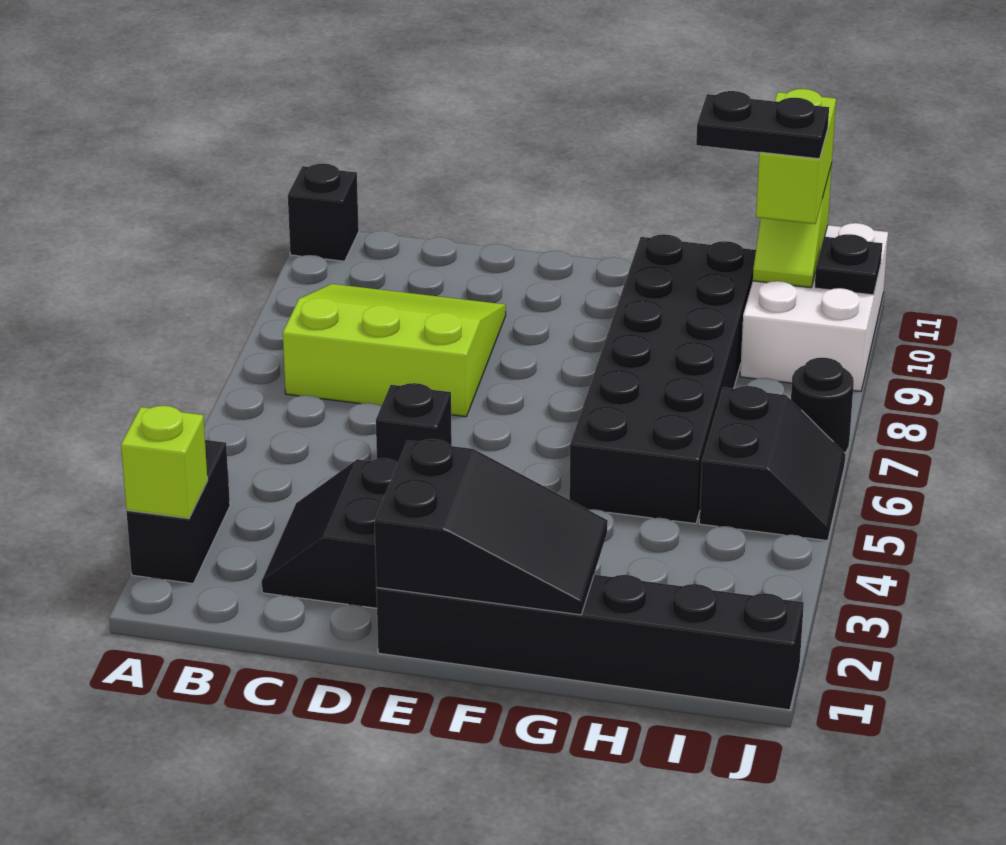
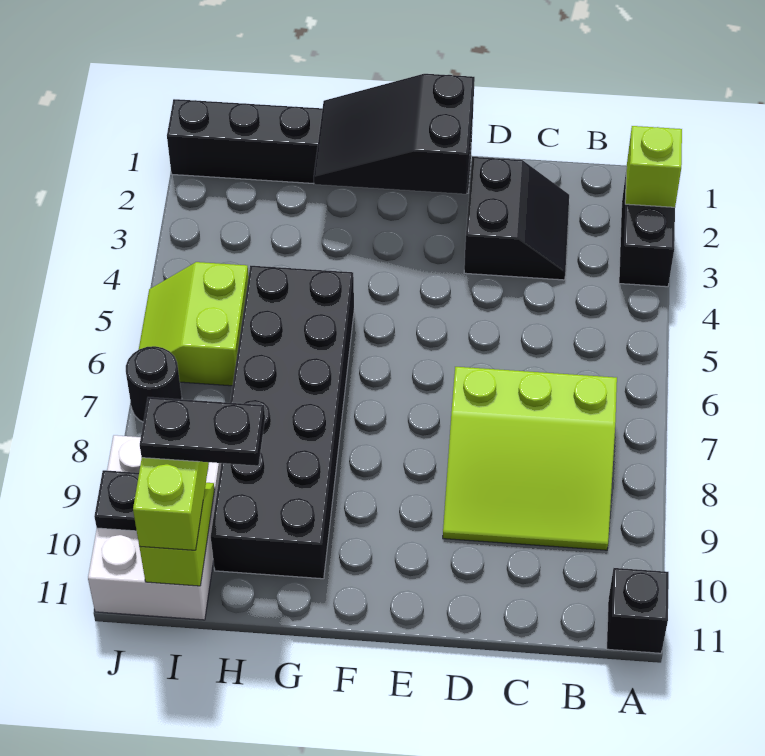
black 1x1 brick [376,383,452,463] -> none
black 2x2 slope [699,386,846,541] -> lime 2x2 slope [139,262,249,386]

